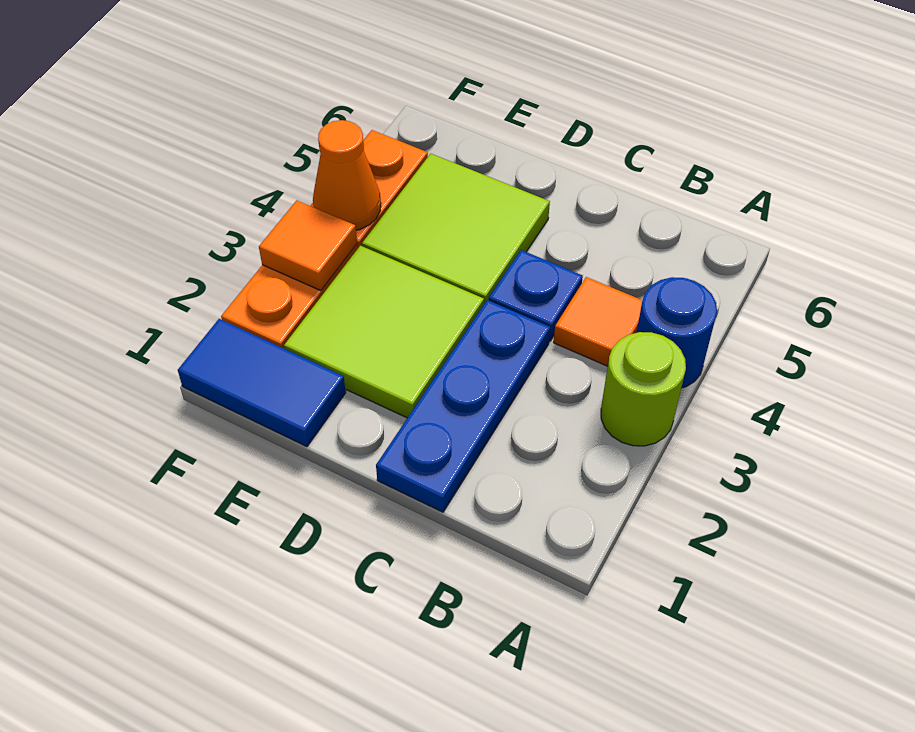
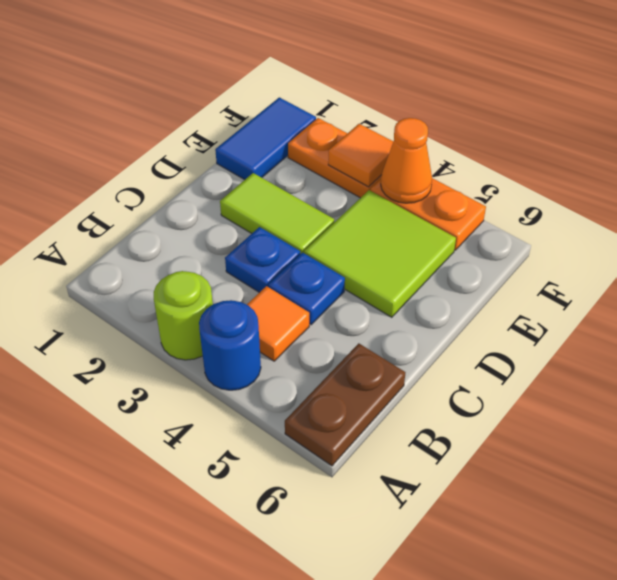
none -> brown 1x2 plate [285,343,405,466]
blue 1x3 plate [376,300,550,512] -> blue 1x1 plate [225,227,300,293]
lime 2x2 tile [284,246,484,418] -> lime 1x2 tile [220,173,334,254]

